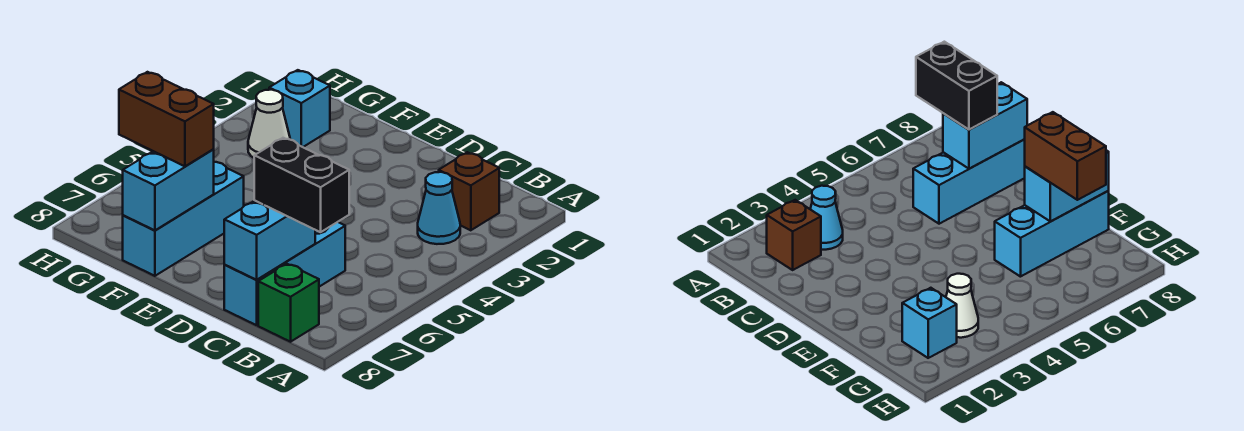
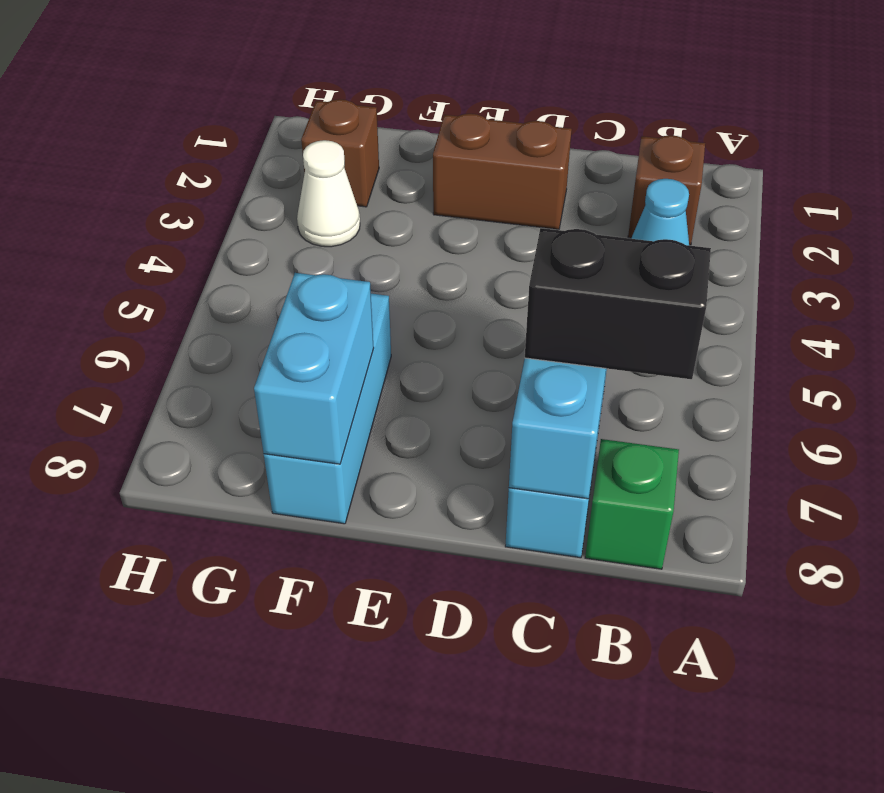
brown 1x2 brick [119,72,214,166] -> brown 1x2 brick moved to [433,114,572,229]
cyan 1x1 brick [269,70,330,147] -> brown 1x1 brick [301,99,379,207]

